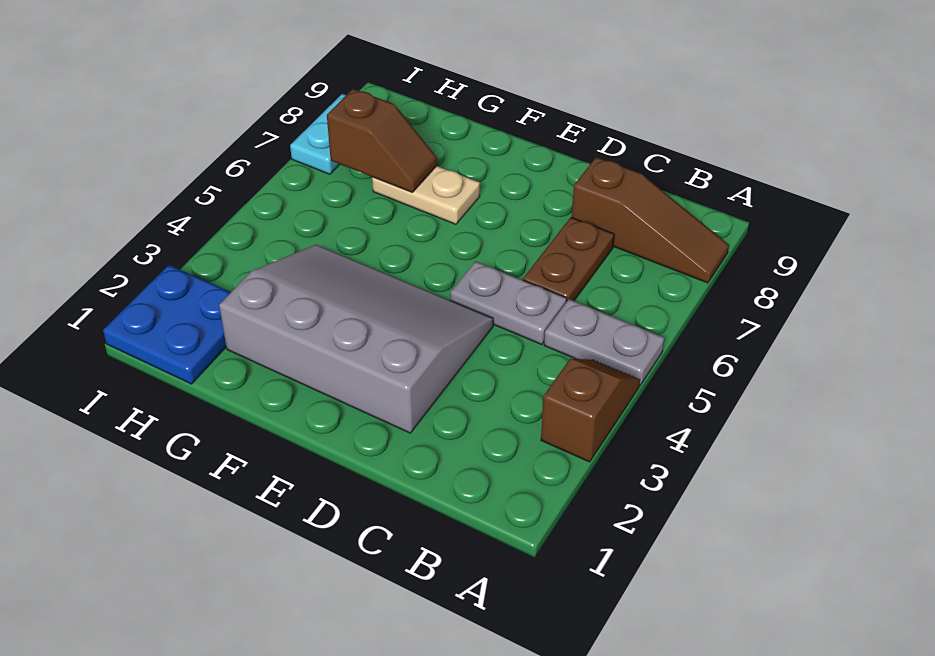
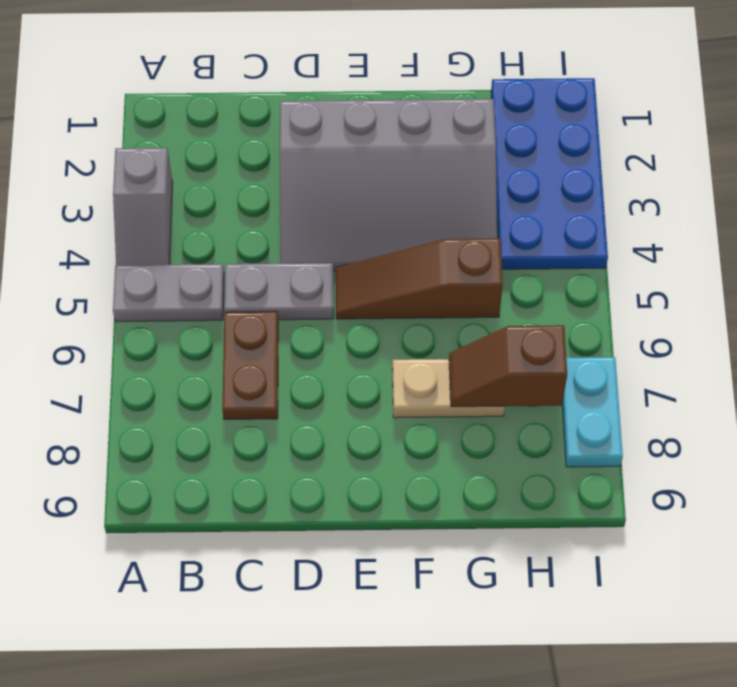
brown 1x2 slope [541,359,640,462] -> grey 1x2 slope [113,148,173,265]
brown 1x3 slope [572,157,729,283] -> brown 1x3 slope moved to [336,238,503,319]
blue 2x2 plate [103,265,231,384] -> blue 2x4 plate [491,78,608,269]

